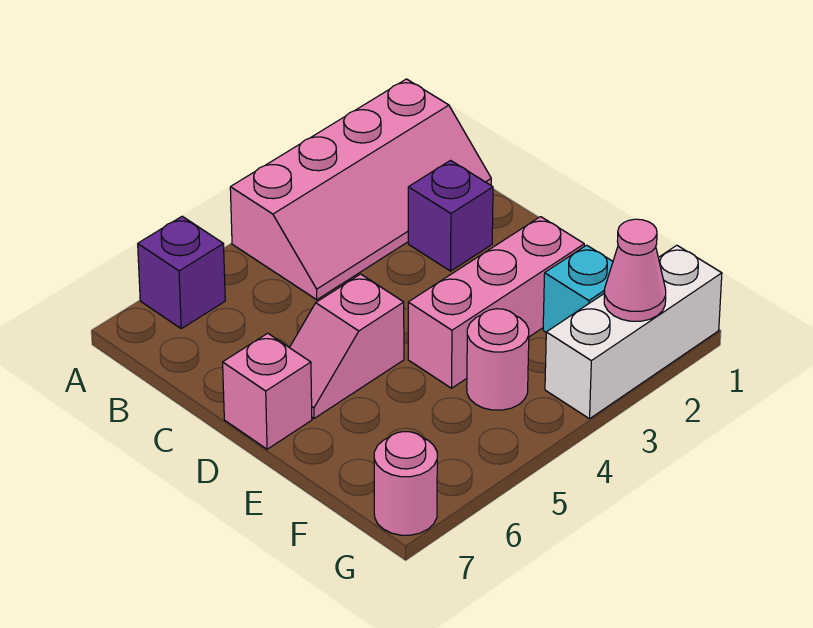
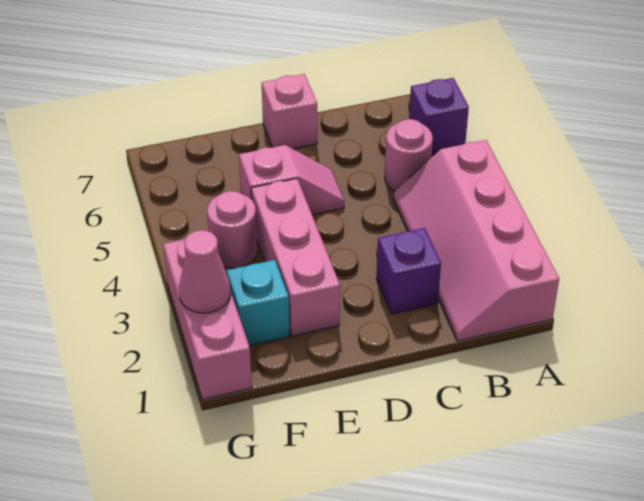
pink 1x2 slope [290,274,404,418] -> pink 1x2 slope turned to [239,145,344,215]
white 1x3 brick [545,245,722,419] -> pink 1x3 brick [163,239,252,400]
pink 1x1 round brick [374,432,437,535] -> pink 1x1 round brick moved to [385,119,433,191]

